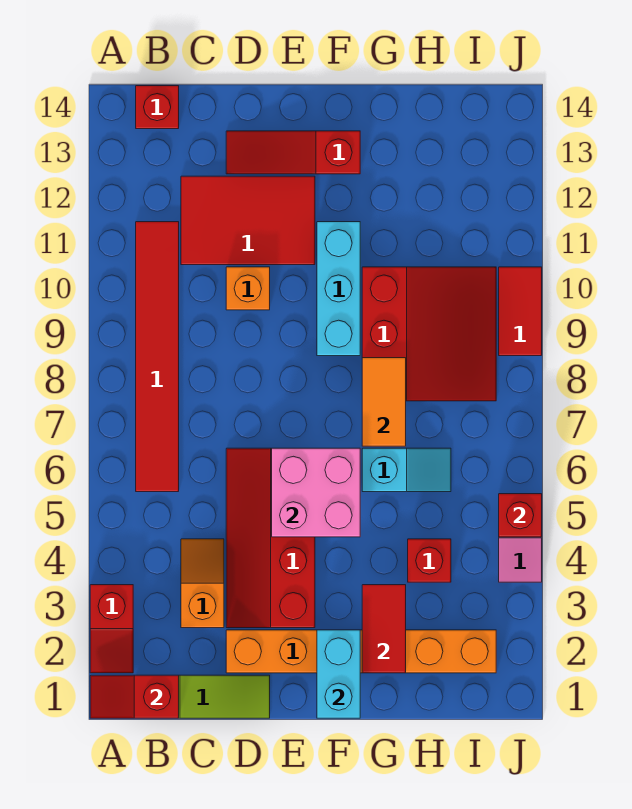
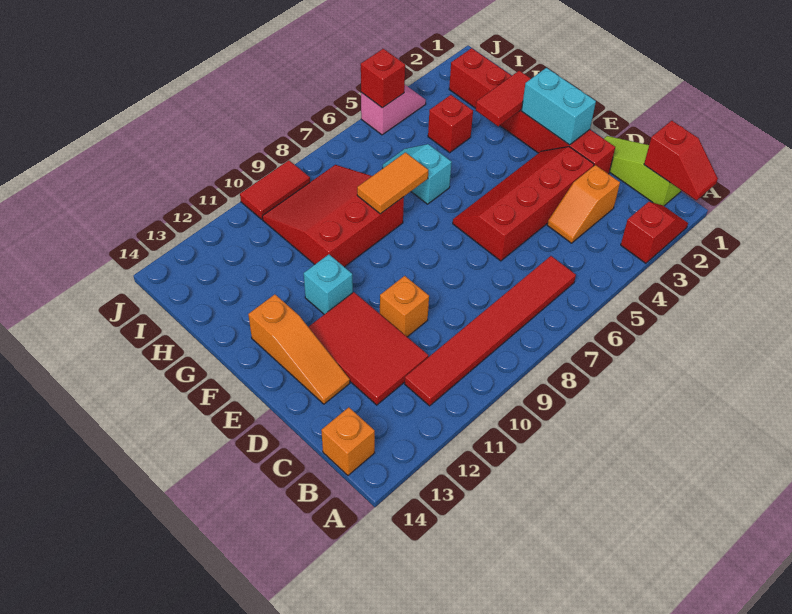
red 1x1 brick [136,86,179,129] -> orange 1x1 brick [321,407,375,475]
orange 1x6 brick [226,630,496,673] -> red 1x6 brick [449,48,615,174]
red 2x4 slope [226,448,315,628] -> red 2x4 slope turned to [453,147,594,261]
red 1x3 slope [226,131,360,174] -> orange 1x3 slope [248,294,350,404]
pink 2x2 brick [272,448,360,537] -> none
cyan 1x2 brick [317,630,360,718] -> cyan 1x2 brick turned to [522,68,596,145]
cyan 1x3 brick [317,222,360,356] -> cyan 1x1 brick [304,254,353,314]

